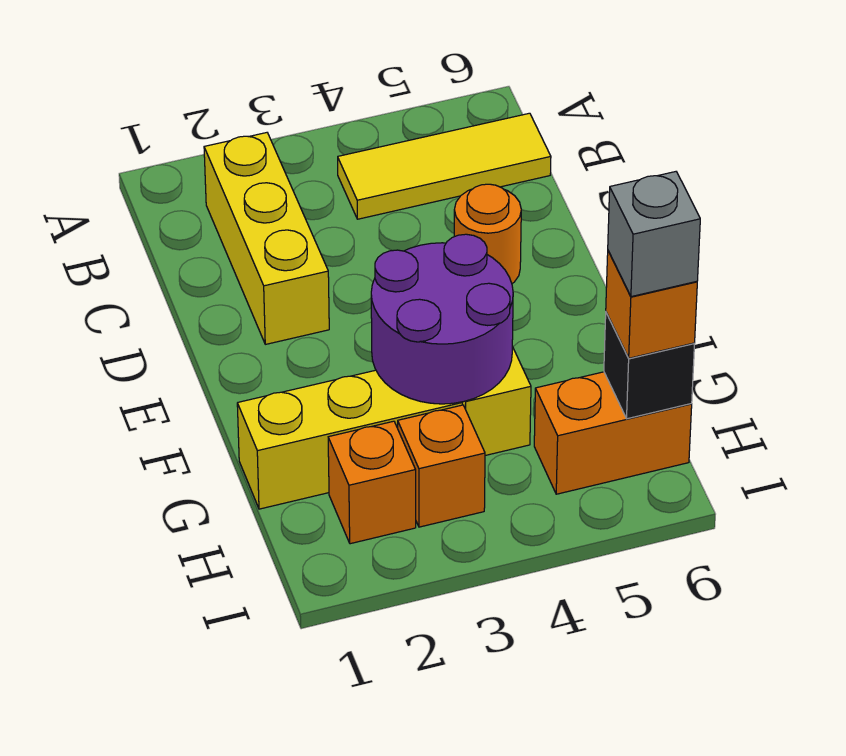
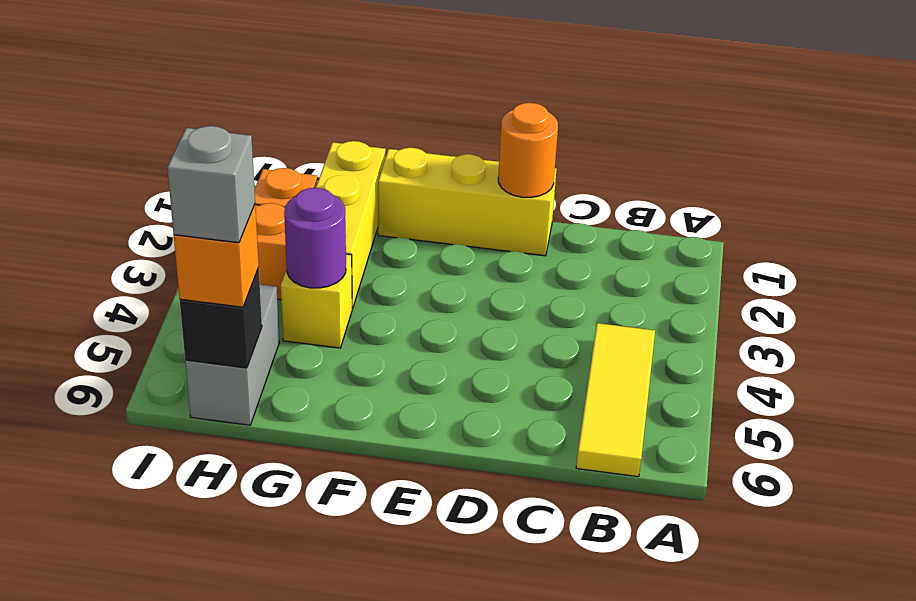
yellow 1x3 brick [204,133,329,344] -> yellow 1x3 brick moved to [378,148,557,256]
orange 1x1 round brick [454,184,521,283] -> orange 1x1 round brick moved to [498,103,558,197]
purple 2x2 round brick [371,234,513,404] -> purple 1x1 round brick [284,188,346,288]
orange 1x2 brick [534,372,692,494] -> grey 1x2 brick [185,284,279,425]

